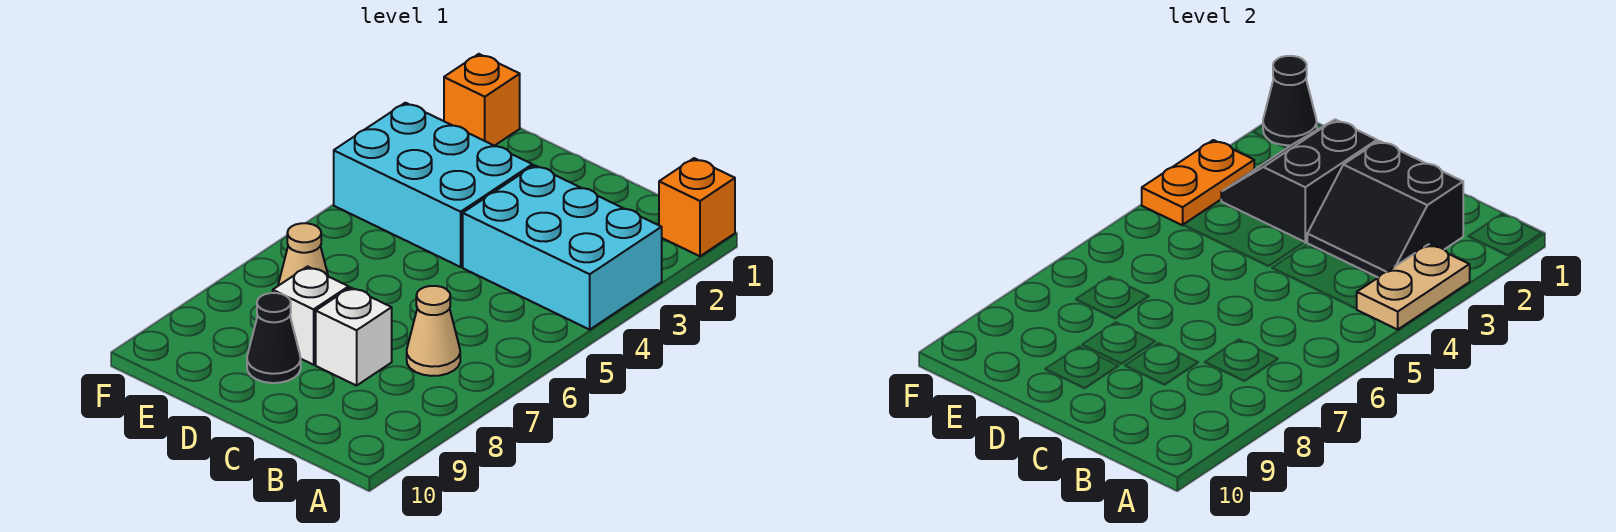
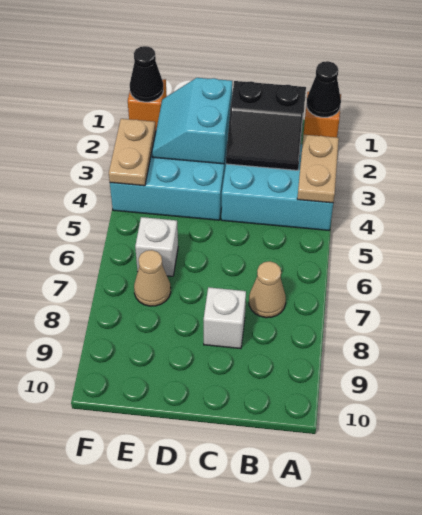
black 2x2 slope [1221,120,1377,242] -> cyan 2x2 slope [152,78,232,164]
white 1x1 brick [273,267,349,365] -> white 1x1 brick moved to [135,217,178,276]
black 1x1 cone [247,293,301,383] -> black 1x1 cone moved to [306,61,341,117]
orange 1x2 plate [1142,140,1254,225] -> tan 1x2 plate [109,119,156,186]

